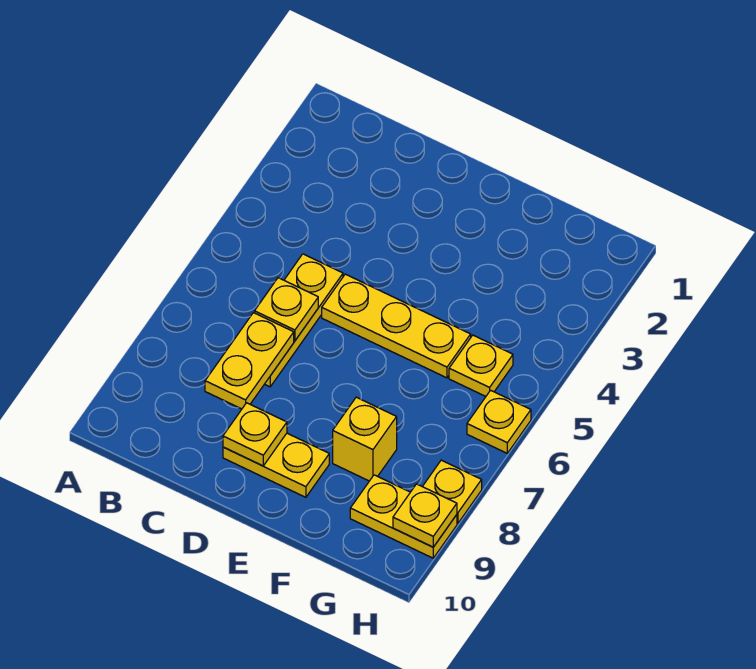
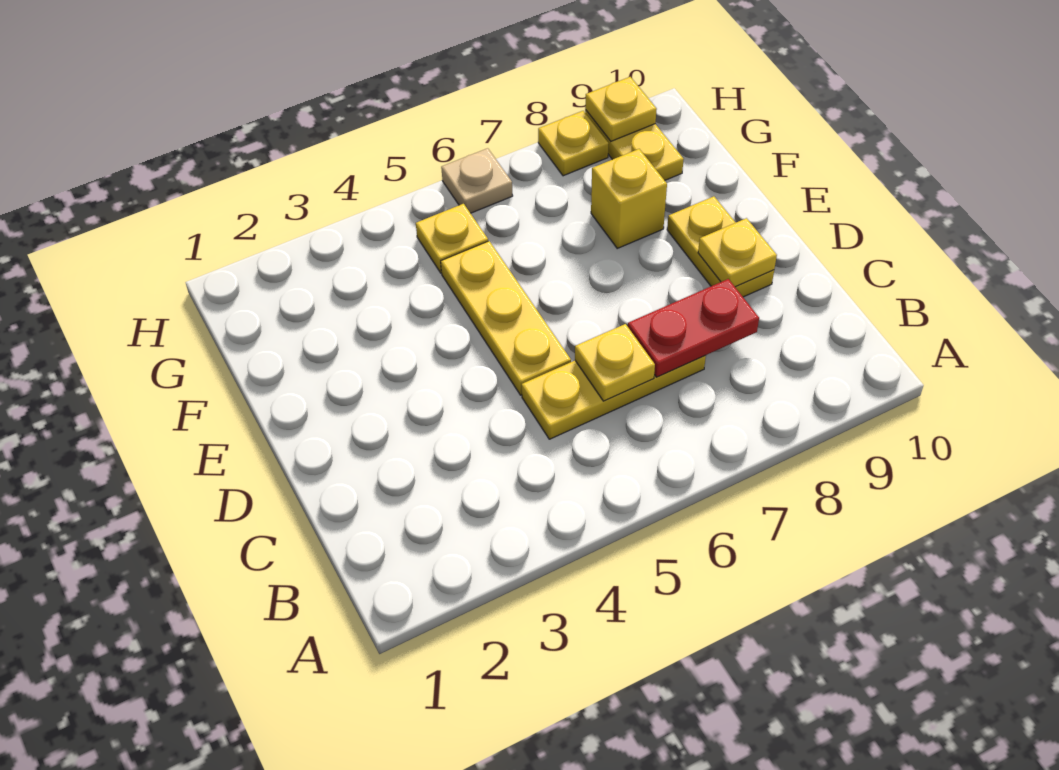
yellow 1x2 plate [205,313,294,409] -> red 1x2 plate [628,279,759,377]
yellow 1x1 plate [467,390,531,453] -> tan 1x1 plate [441,148,513,213]

